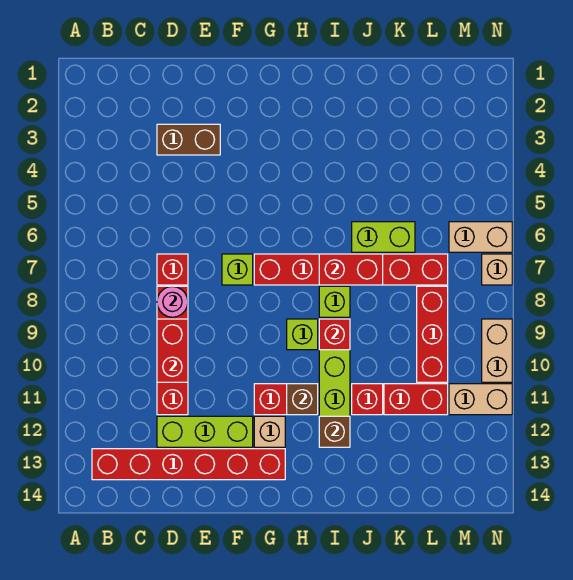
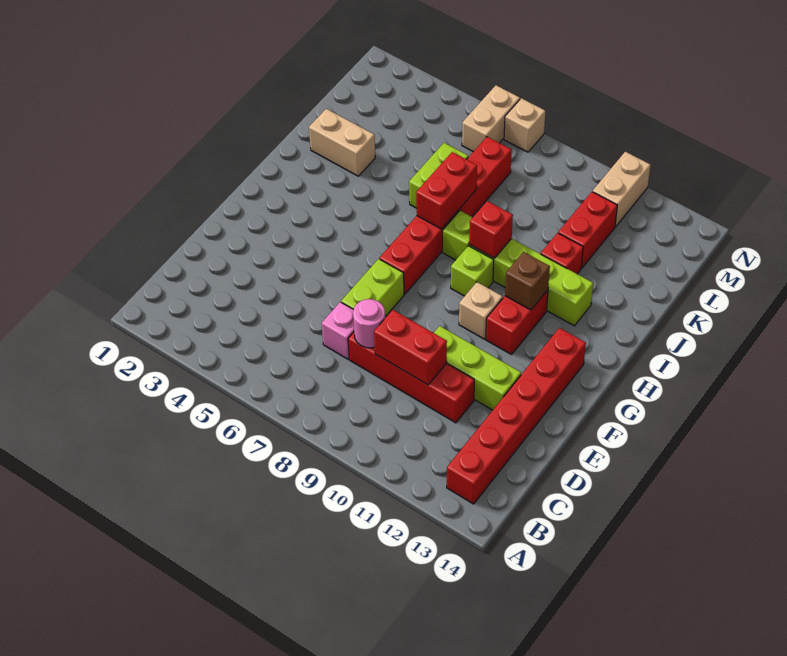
brown 1x2 brick [157,124,220,155] -> none
red 1x1 brick [157,254,188,285] -> pink 1x1 brick [322,302,354,359]
lime 1x3 brick [157,416,253,447] -> lime 1x3 brick turned to [434,326,521,410]
lime 1x1 brick [222,254,253,285] -> lime 1x2 brick [341,259,404,317]
tan 1x1 brick [254,416,285,447] -> tan 1x1 brick moved to [459,282,503,339]
brown 1x1 brick [319,416,350,447] -> none
red 1x3 brick [417,286,448,382] -> none
tan 1x2 brick [482,319,512,382] -> tan 1x2 brick moved to [309,109,375,176]

